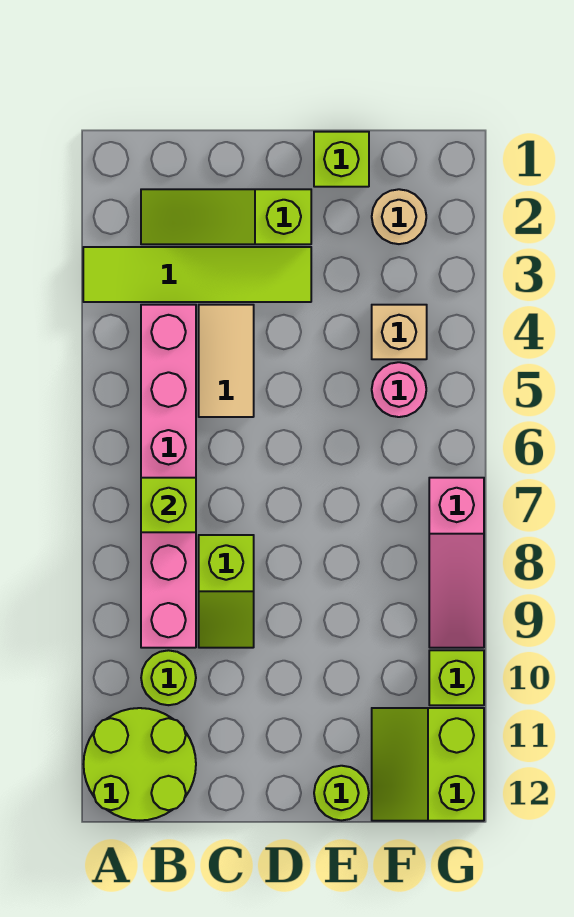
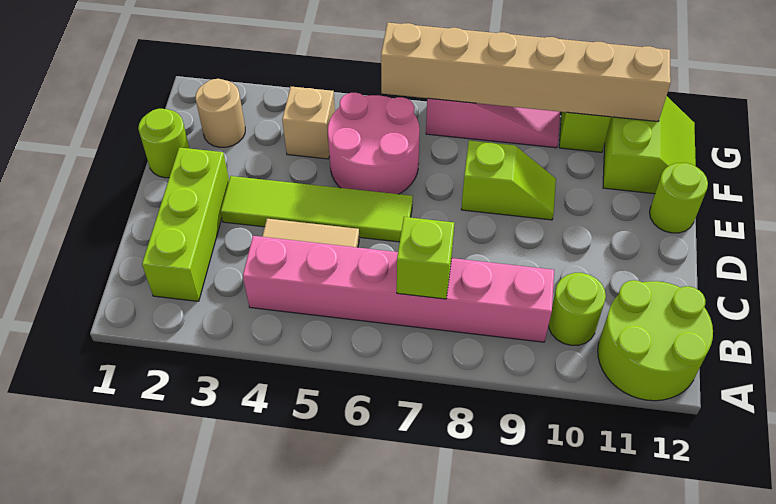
lime 1x4 tile [83,247,311,302] -> lime 1x4 tile turned to [221,176,413,242]
lime 1x3 slope [141,189,311,244] -> lime 1x3 brick [142,147,229,301]
lime 1x2 slope [199,535,254,648] -> lime 1x2 slope moved to [461,141,556,220]
lime 1x1 brick [314,132,369,187] -> lime 1x1 round brick [138,109,189,178]
pink 1x1 round brick [372,362,426,417] -> pink 2x2 round brick [328,93,420,194]
lime 2x2 slope [372,708,484,821] -> lime 2x2 slope turned to [603,96,696,194]
none -> tan 1x6 brick [381,23,671,122]

